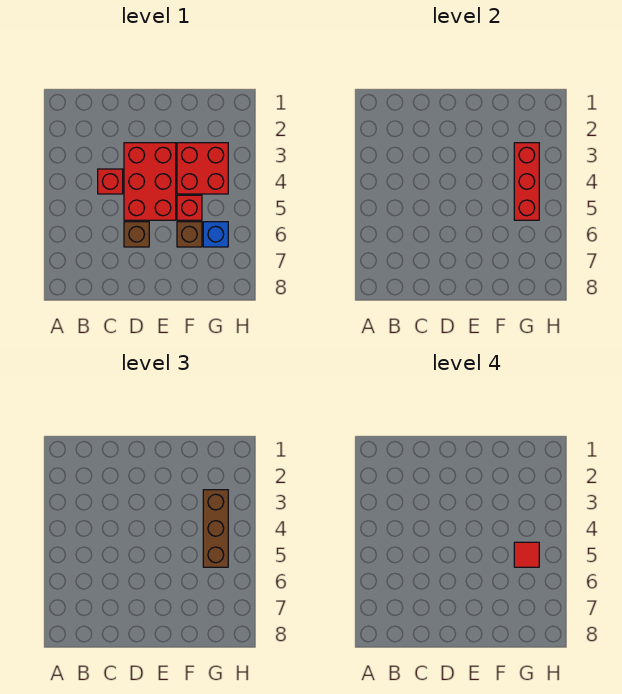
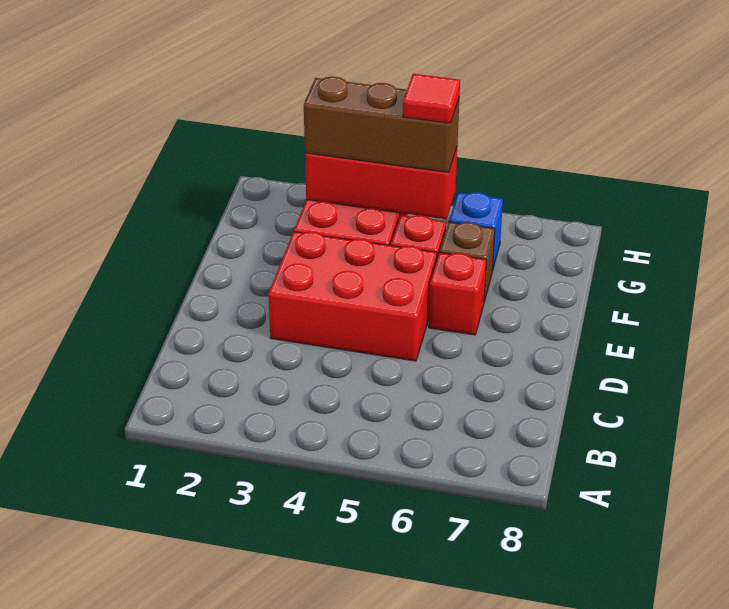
red 1x1 brick [98,169,123,194] -> red 1x1 brick moved to [429,253,486,335]
brown 1x1 brick [124,222,149,247] -> none

